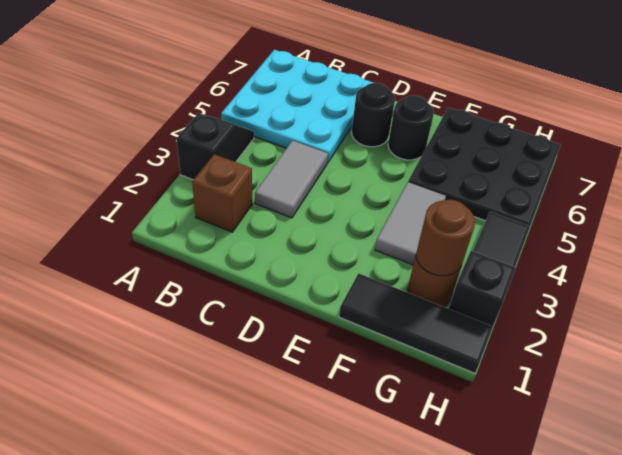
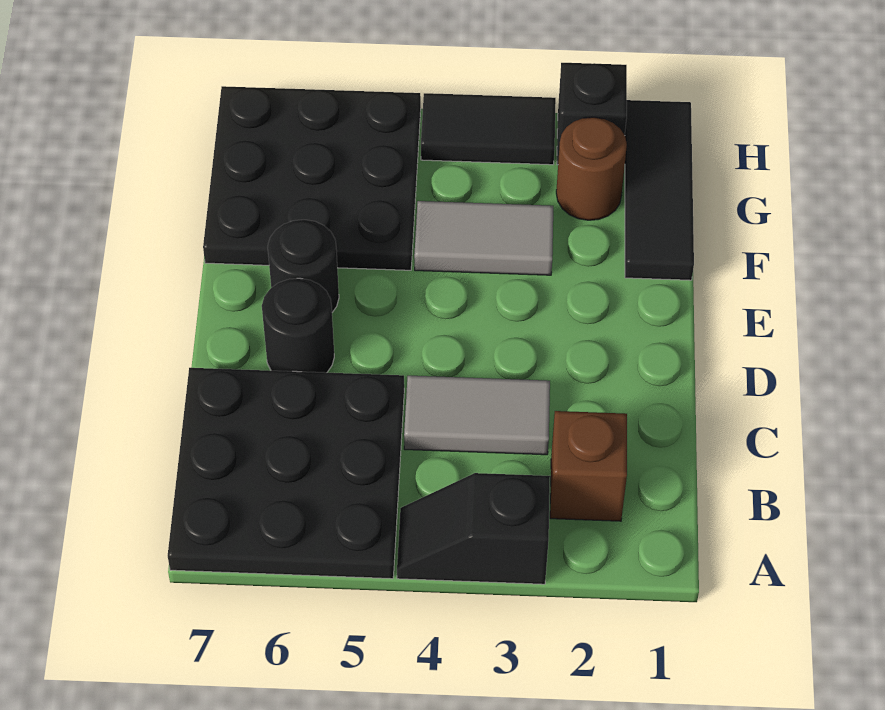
cyan 3x3 plate [221,50,374,163] -> black 3x3 plate [168,368,404,579]
brown 1x1 round brick [416,200,475,276] -> none

